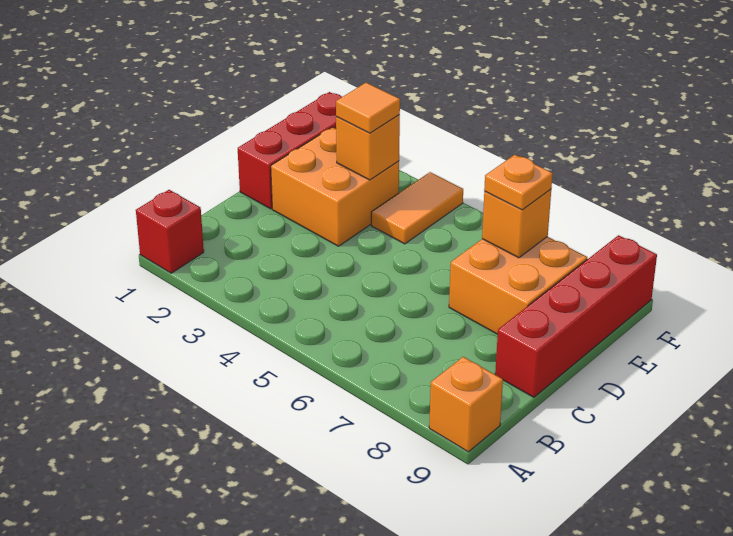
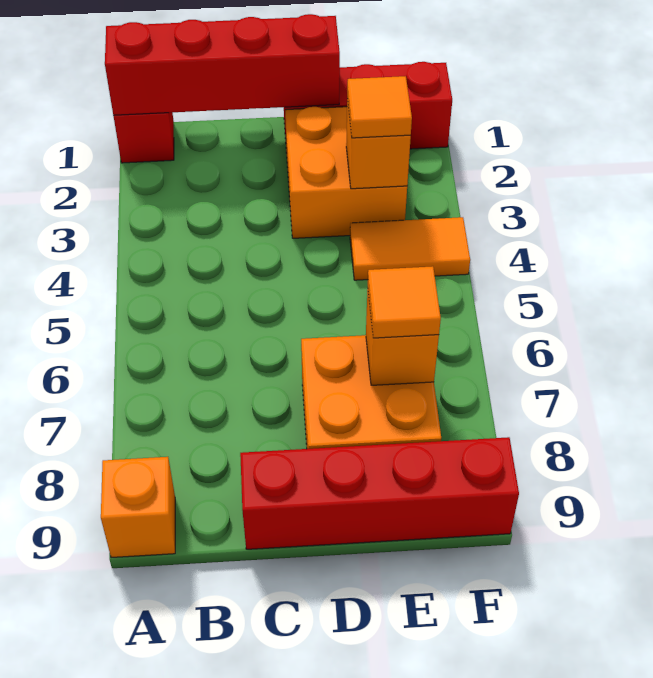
none -> red 1x4 brick [105,14,340,115]
orange 1x1 plate [484,155,553,210] -> orange 1x1 tile [368,266,441,338]

